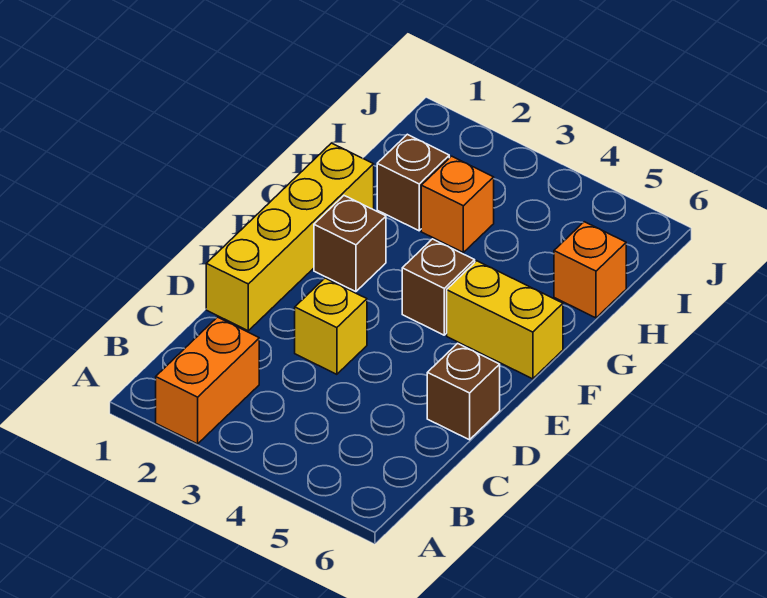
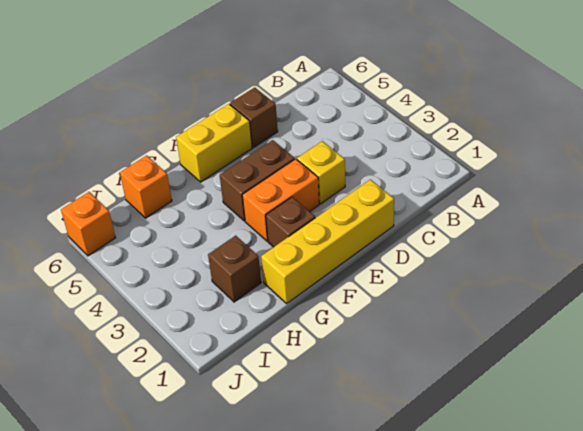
orange 1x2 brick [156,317,259,444] -> orange 1x2 brick moved to [242,159,319,241]
brown 1x1 brick [402,239,475,335] -> brown 1x2 brick [220,140,295,221]
yellow 1x2 brick [447,261,563,379] -> yellow 1x2 brick turned to [176,104,252,182]
orange 1x1 brick [421,156,494,252] -> orange 1x1 brick moved to [61,192,115,256]

